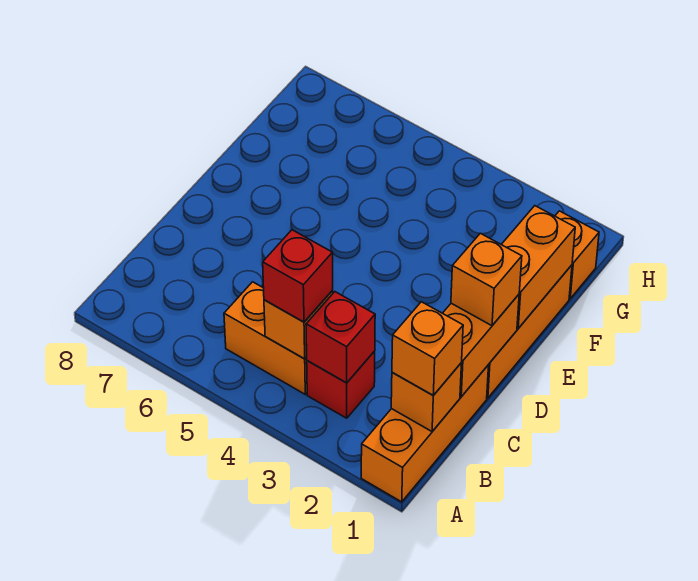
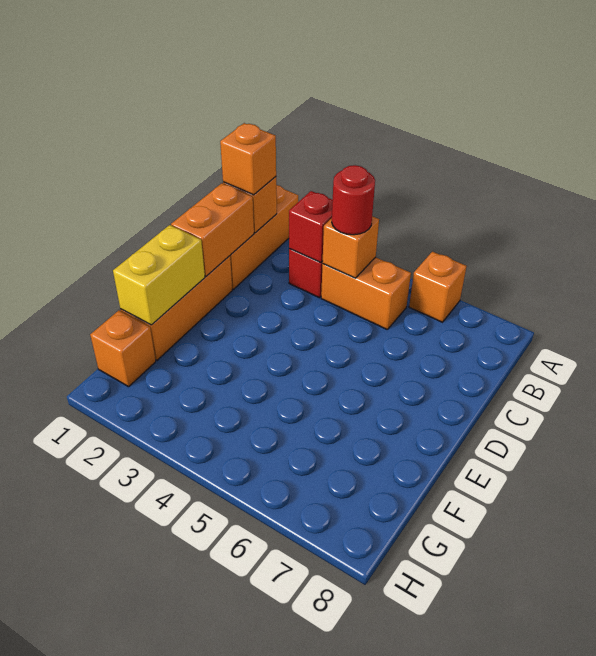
red 1x1 brick [263,230,333,322] -> red 1x1 round brick [332,165,375,235]
orange 1x1 brick [451,233,522,326] -> orange 1x1 brick moved to [409,252,467,322]
orange 1x2 brick [501,206,575,328] -> yellow 1x2 brick [113,225,205,325]

